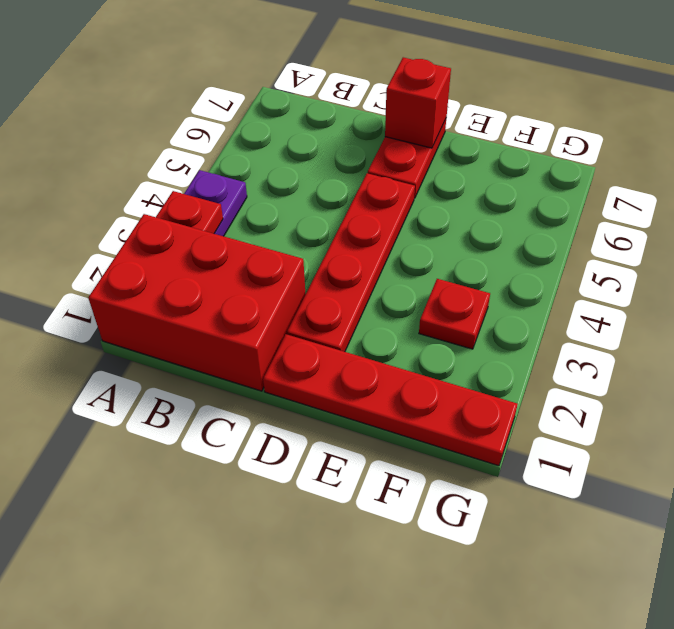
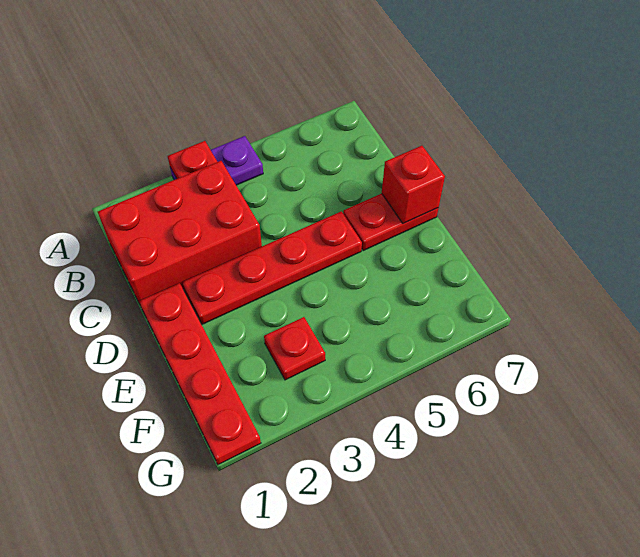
red 2x3 brick [88,214,305,391] -> red 2x3 brick turned to [98,161,262,304]

